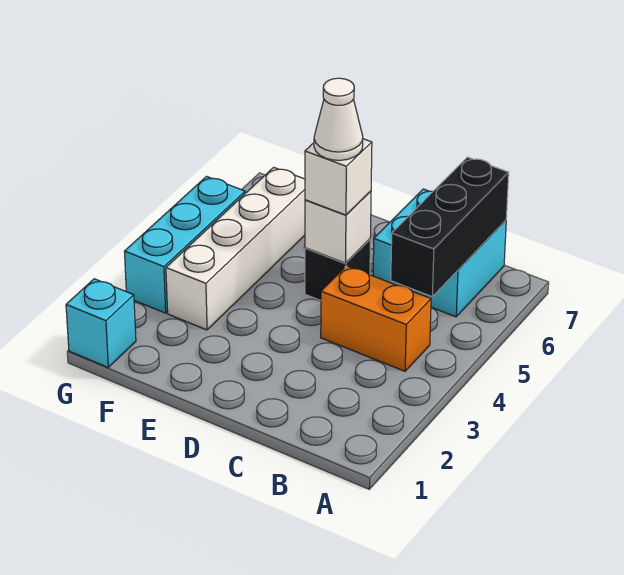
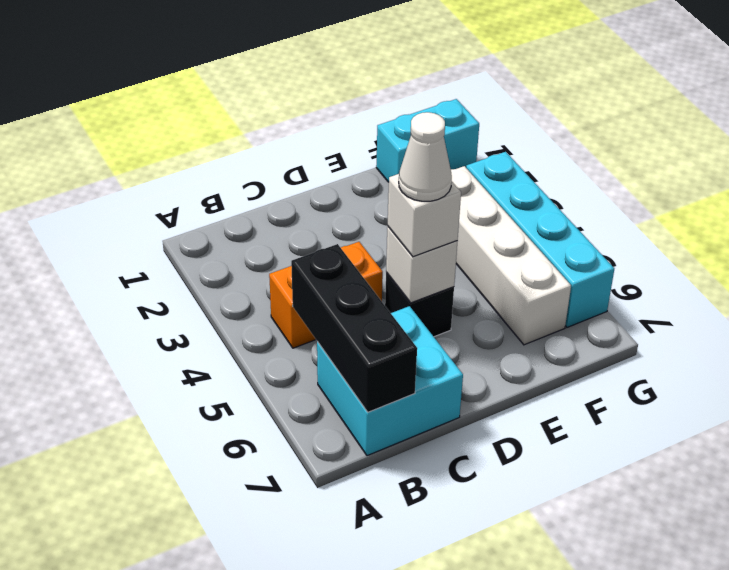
cyan 1x1 brick [66,279,136,367] -> cyan 1x2 brick [376,99,479,182]
cyan 1x3 brick [125,177,245,313] -> cyan 1x4 brick [466,152,614,327]

